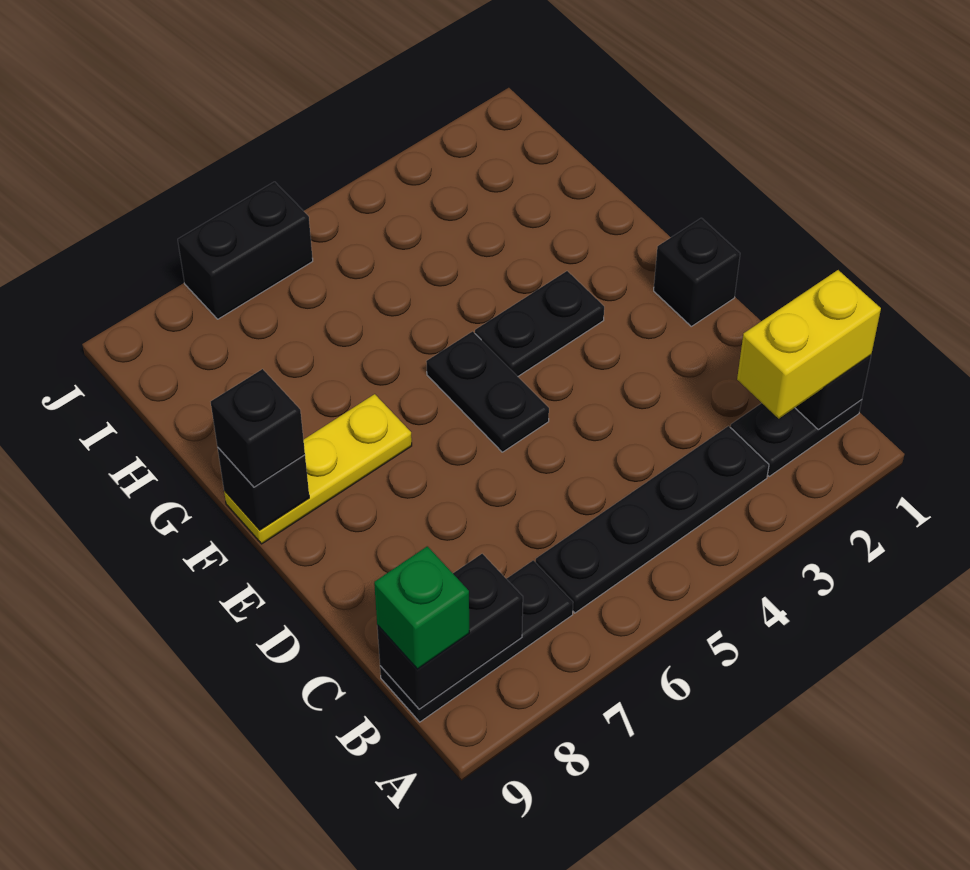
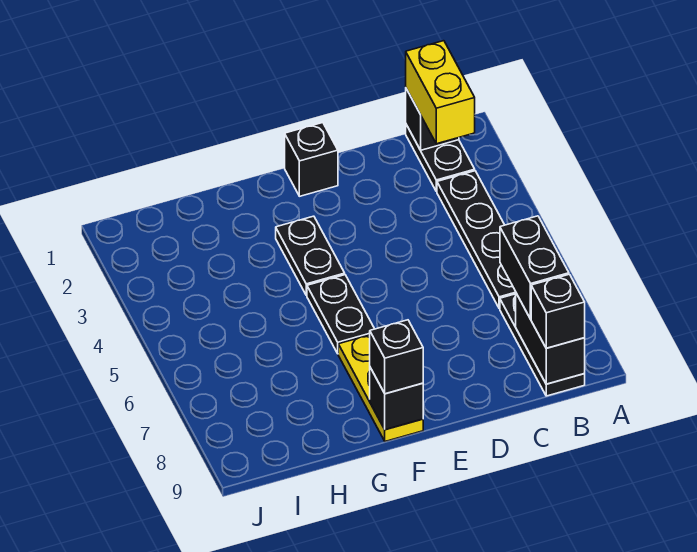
green 1x1 brick [374,546,469,669] -> black 1x1 brick [531,274,585,348]
black 1x2 plate [426,331,549,452] -> black 1x2 plate turned to [307,275,374,353]
black 1x2 brick [178,182,313,319] -> black 1x2 brick moved to [500,216,569,319]

